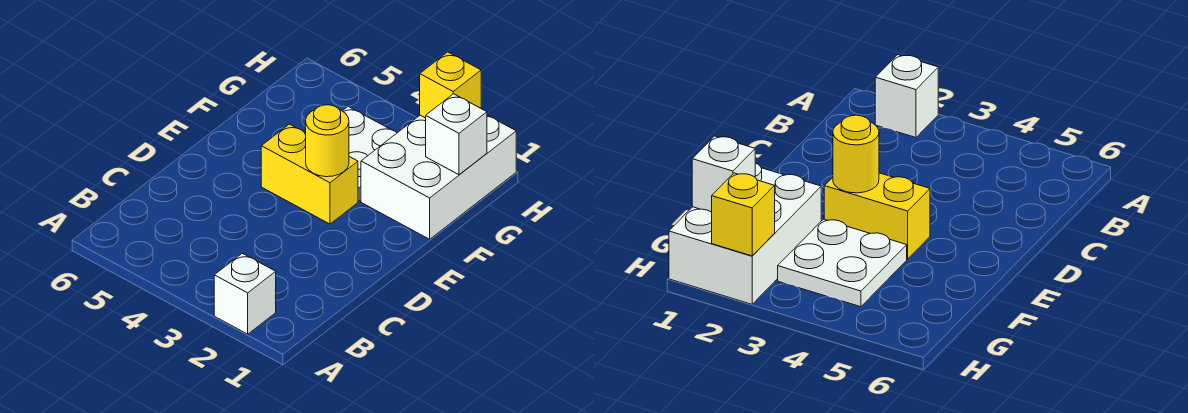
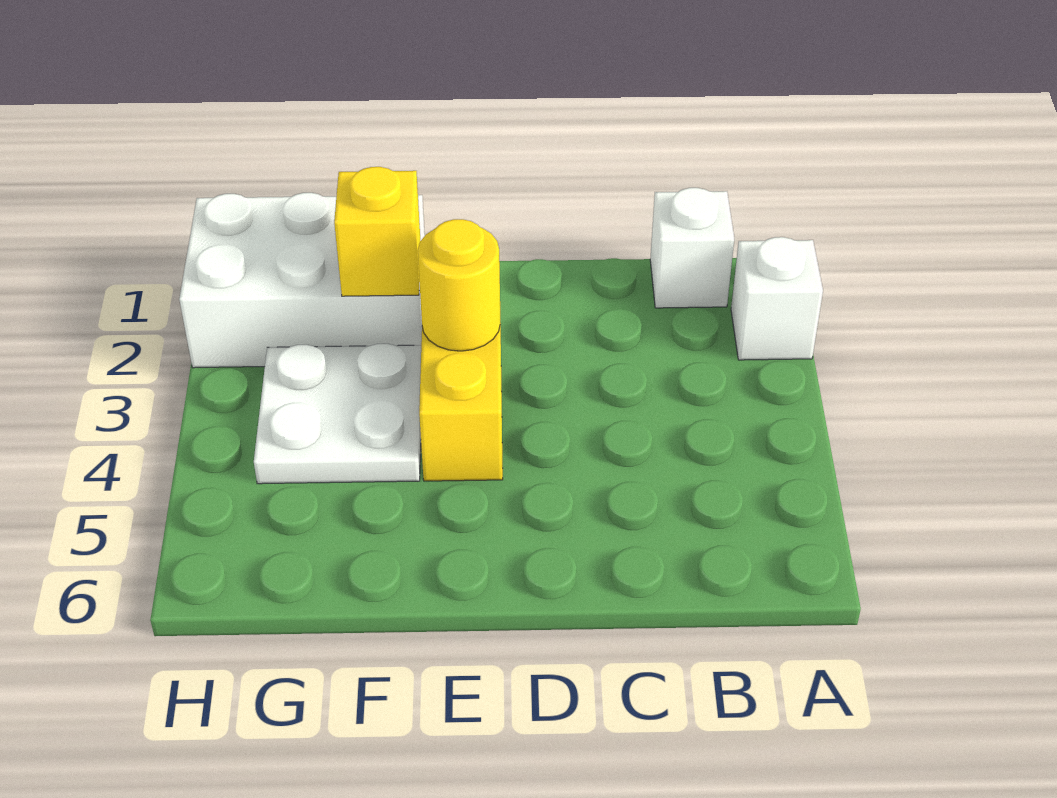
white 1x1 brick [426,94,487,175] -> white 1x1 brick moved to [650,188,734,308]
yellow 1x1 brick [420,52,481,118] -> yellow 1x1 brick moved to [334,167,420,296]

